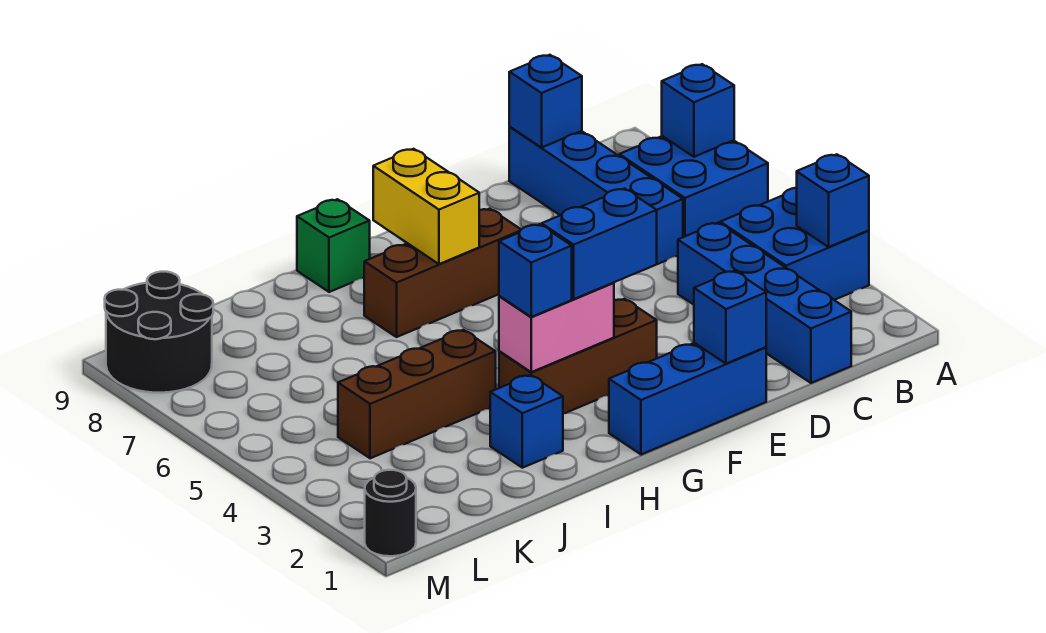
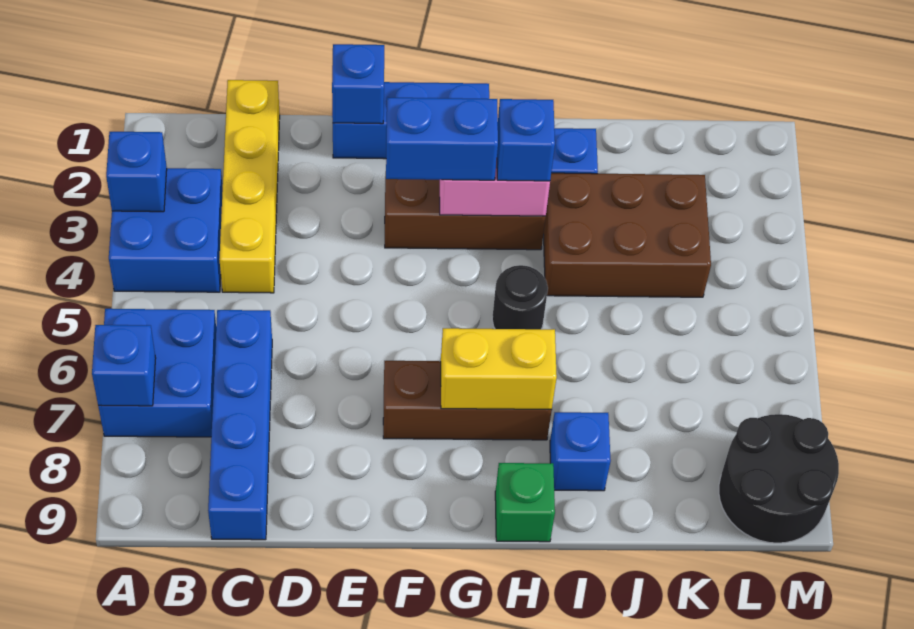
blue 1x4 brick [678,223,851,383] -> yellow 1x4 brick [219,80,280,293]
blue 1x1 brick [509,55,582,147] -> blue 1x1 brick moved to [550,412,611,491]
yellow 1x2 brick [373,149,479,264] -> yellow 1x2 brick turned to [441,328,557,410]
brown 1x3 brick [338,330,496,458] -> brown 2x3 brick [543,173,711,297]
black 1x1 round brick [365,470,416,556] -> black 1x1 round brick moved to [492,265,548,329]

